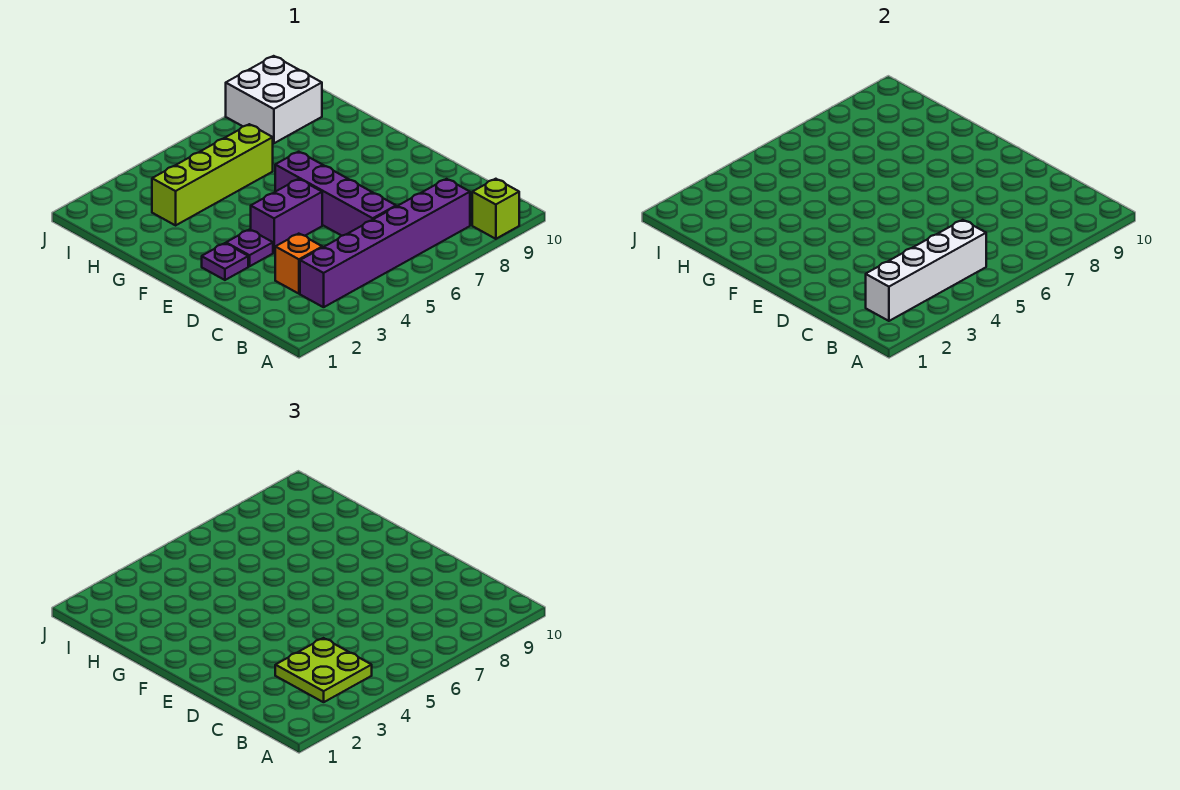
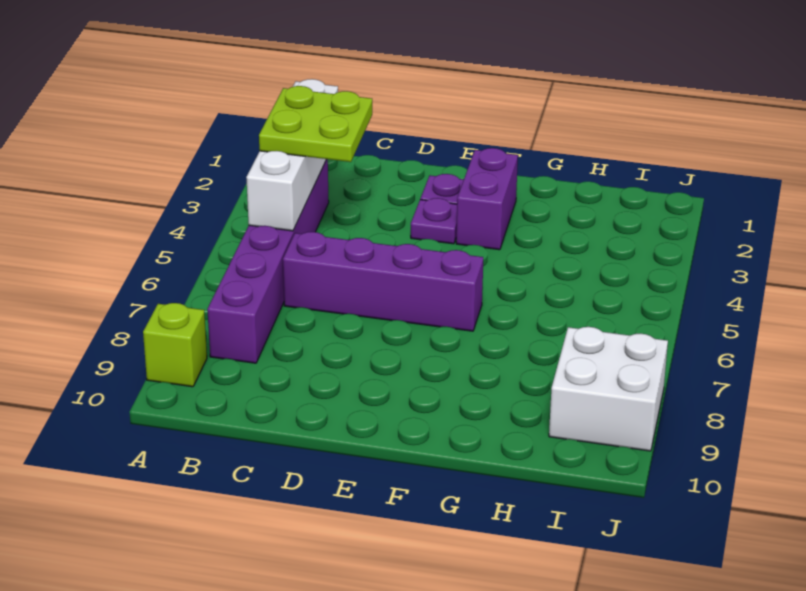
orange 1x1 brick [275,234,322,294] -> none
purple 1x2 brick [251,179,322,253] -> purple 1x2 brick moved to [456,148,518,250]
lime 1x4 brick [152,124,273,225] -> none

